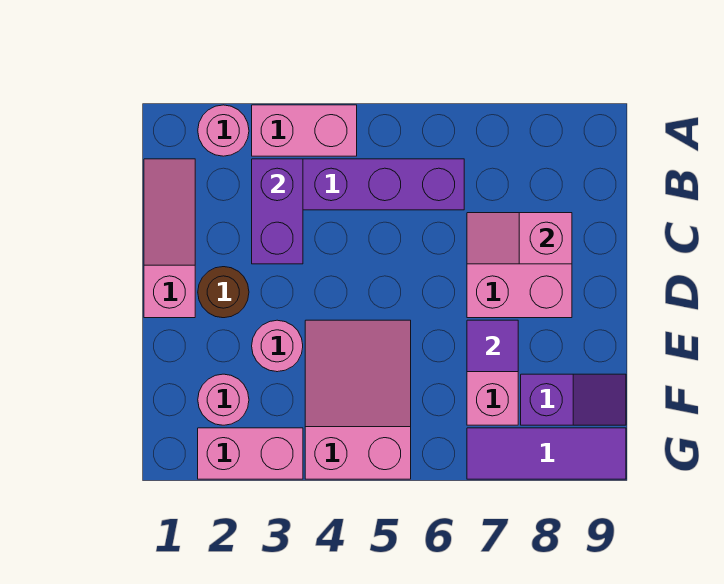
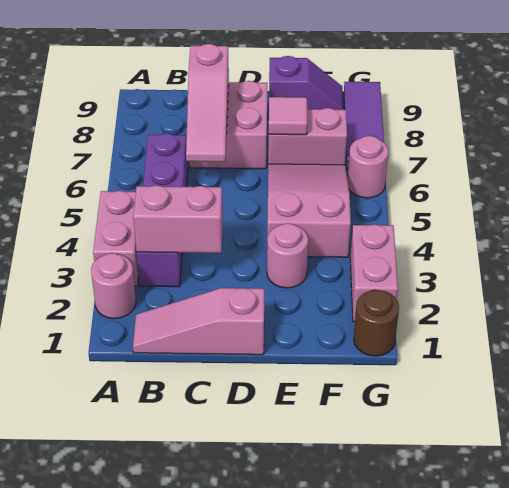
purple 1x2 brick [252,159,303,264] -> pink 1x2 brick [133,185,223,253]
pink 1x2 slope [467,213,572,264] -> pink 1x3 slope [186,44,229,162]
brown 1x1 round brick [198,267,249,318] -> brown 1x1 round brick moved to [354,290,399,356]
pink 2x3 slope [305,320,411,479] -> pink 2x3 slope turned to [267,164,351,257]
purple 1x1 tile [467,320,518,372] -> pink 1x1 tile [269,97,307,135]
pink 1x1 round brick [198,374,249,425] -> pink 1x1 round brick moved to [348,136,388,198]
purple 1x2 slope [521,374,626,425] -> purple 1x2 slope turned to [269,56,343,110]

